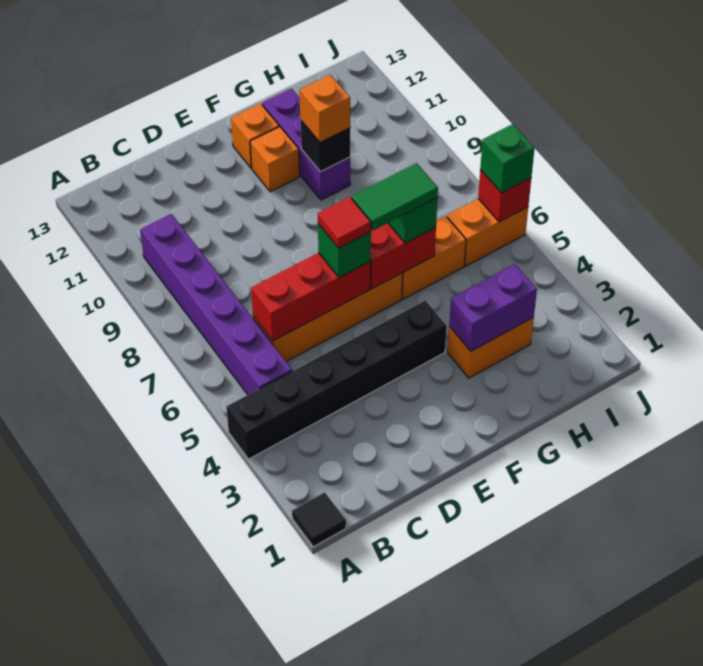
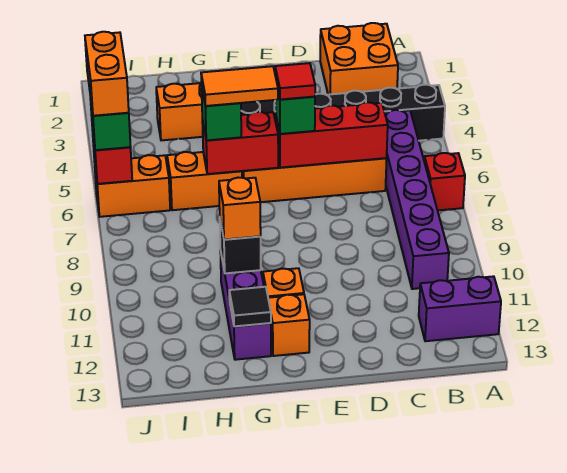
black 1x1 tile [292,492,346,547] -> black 1x1 tile moved to [229,287,271,326]
none -> red 1x1 brick [424,153,465,210]
none -> orange 2x2 brick [320,23,398,95]
green 1x2 tile [352,163,438,230] -> orange 1x2 tile [201,66,278,106]
purple 1x2 brick [449,264,537,351] -> purple 1x2 brick moved to [419,276,501,341]
none -> orange 1x2 brick [85,32,129,116]

